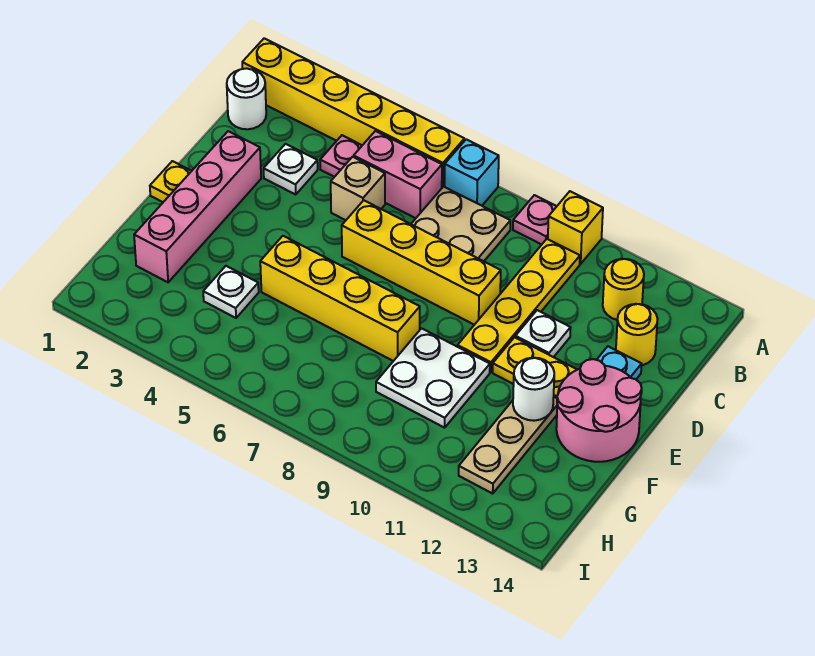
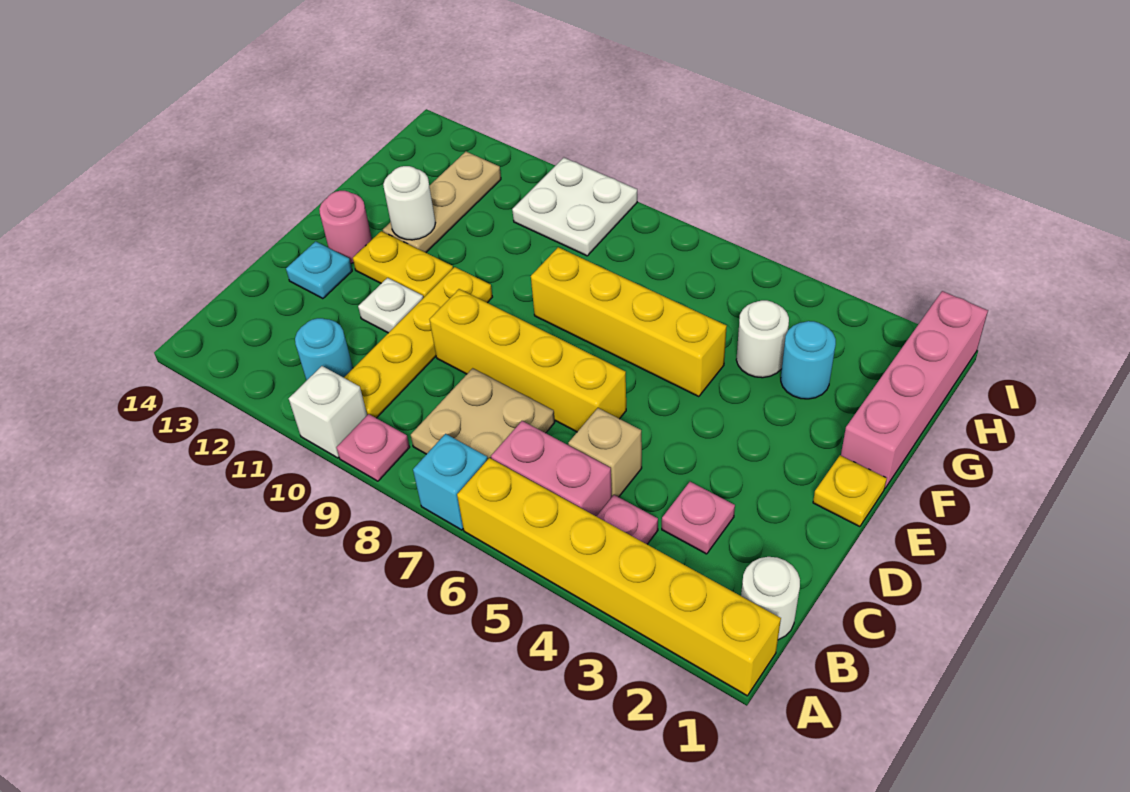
yellow 1x1 brick [548,191,603,264] -> white 1x1 brick [289,366,367,458]
none -> cyan 1x1 round brick [295,318,353,381]
yellow 1x1 round brick [603,259,644,320] -> none
white 1x1 plate [264,144,318,194] -> pink 1x1 plate [662,482,735,554]
yellow 1x1 round brick [616,304,657,365] -> none
pink 1x4 brick [134,131,261,282] -> pink 1x4 brick moved to [841,291,988,488]
pink 2x2 round brick [556,359,642,462] -> pink 1x1 round brick [319,191,372,263]
white 2x2 plate [376,328,490,428] -> white 2x2 plate moved to [512,158,637,256]
none -> cyan 1x1 round brick [781,321,836,399]
white 1x1 plate [203,266,259,318] -> white 1x1 round brick [736,300,789,378]

